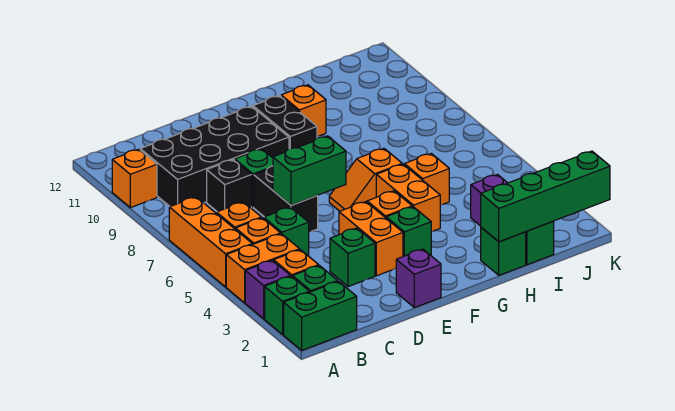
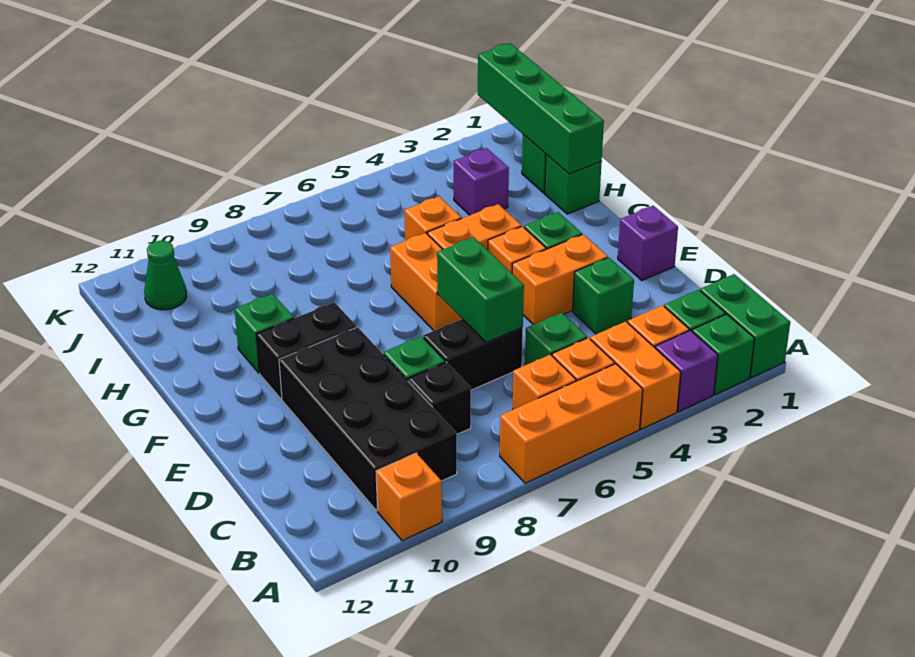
orange 1x2 slope [329,148,402,211] -> orange 1x2 brick [390,233,462,331]
orange 1x1 brick [281,85,326,136] -> green 1x1 brick [235,294,294,373]
none -> green 1x1 cone [144,241,186,310]

